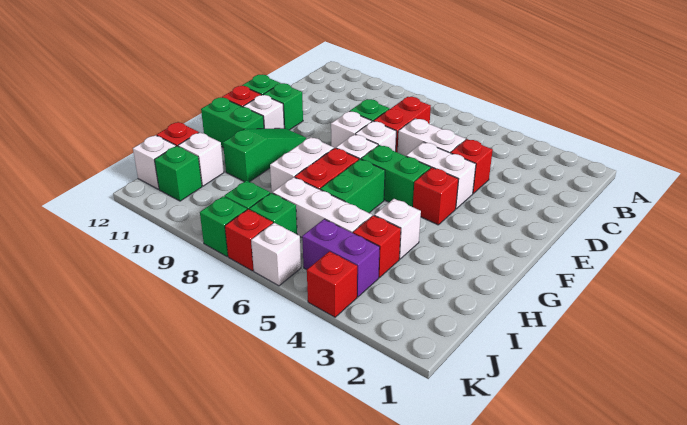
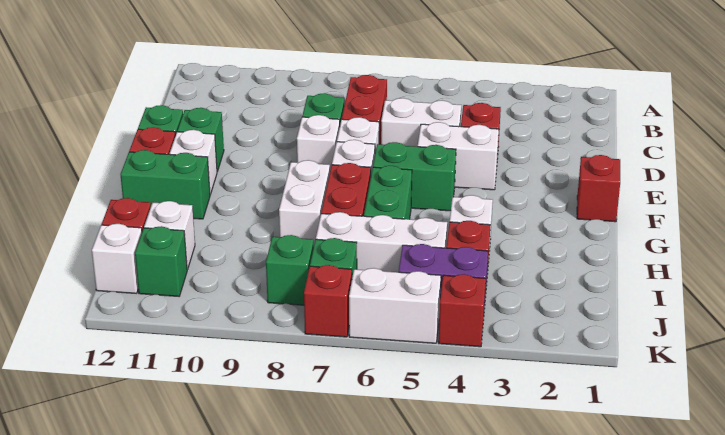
red 1x1 brick [413,168,458,225] -> red 1x1 brick moved to [577,155,620,222]
green 1x3 slope [223,128,306,182] -> none
white 1x1 brick [251,223,301,286] -> white 1x2 brick [349,268,441,343]
green 1x1 brick [200,196,247,257] -> none

